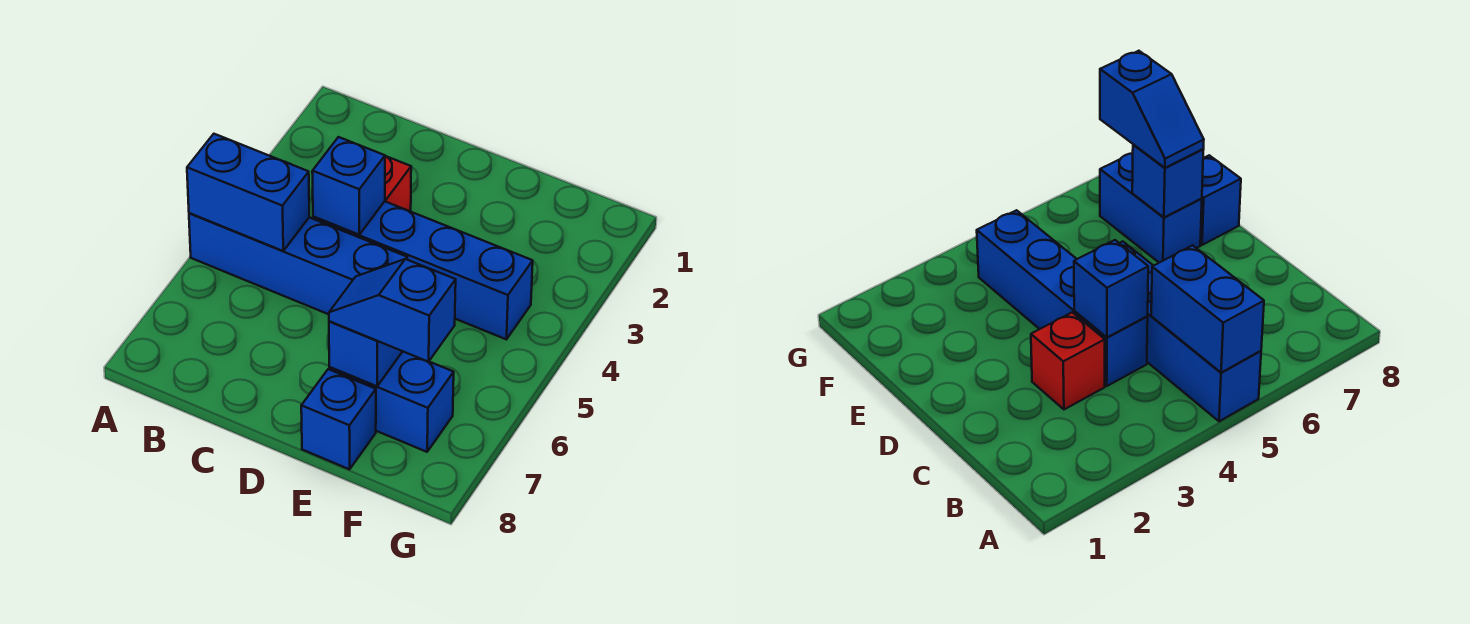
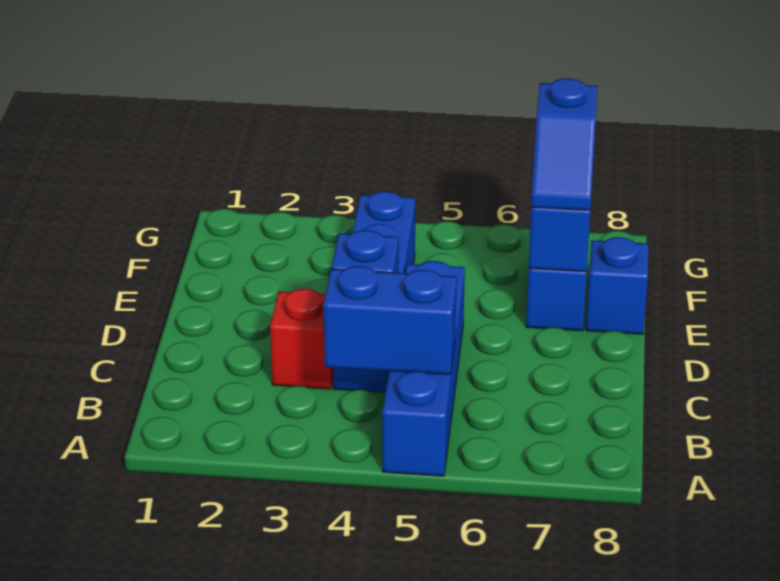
blue 1x2 brick [187,134,309,251] -> blue 1x2 brick turned to [324,266,457,375]

